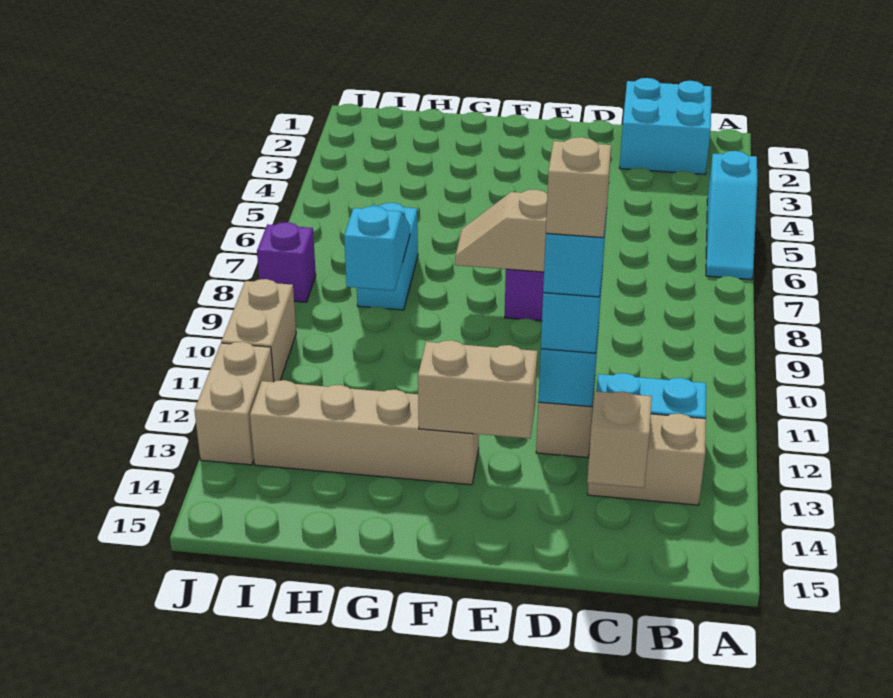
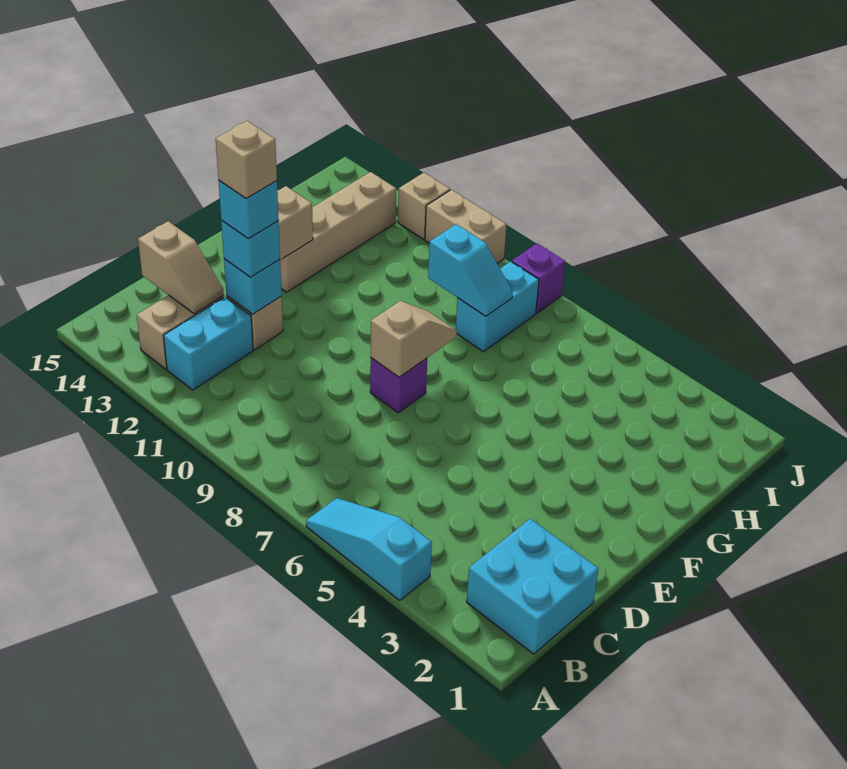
cyan 1x2 brick [357,203,418,310] -> cyan 1x2 brick turned to [456,261,539,352]
tan 1x2 brick [194,342,274,465] -> tan 1x1 brick [398,173,450,239]

